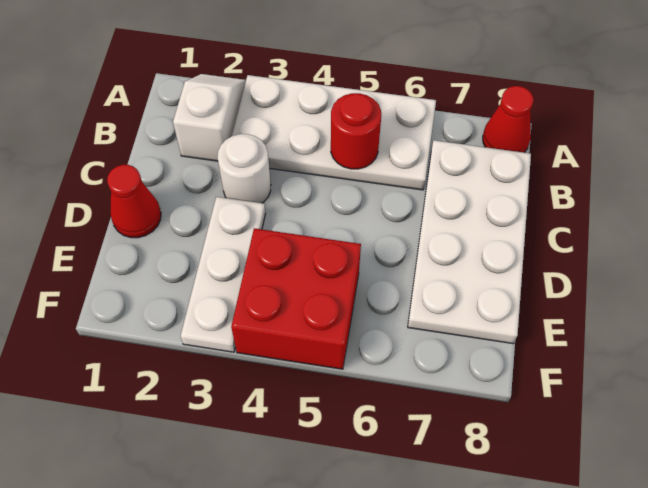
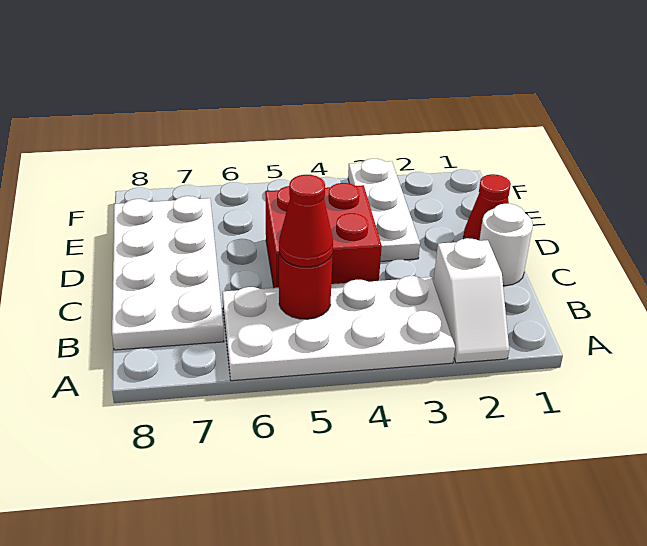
red 1x1 cone [483,86,534,153] -> red 1x1 cone moved to [279,175,333,267]
white 1x1 round brick [217,134,271,203] -> white 1x1 round brick moved to [479,204,533,286]
red 2x2 brick [231,228,361,369] -> red 2x2 brick moved to [265,183,382,288]

